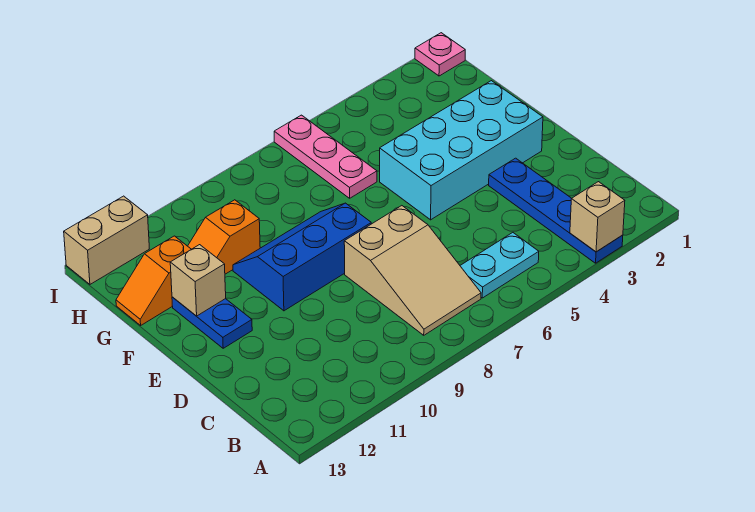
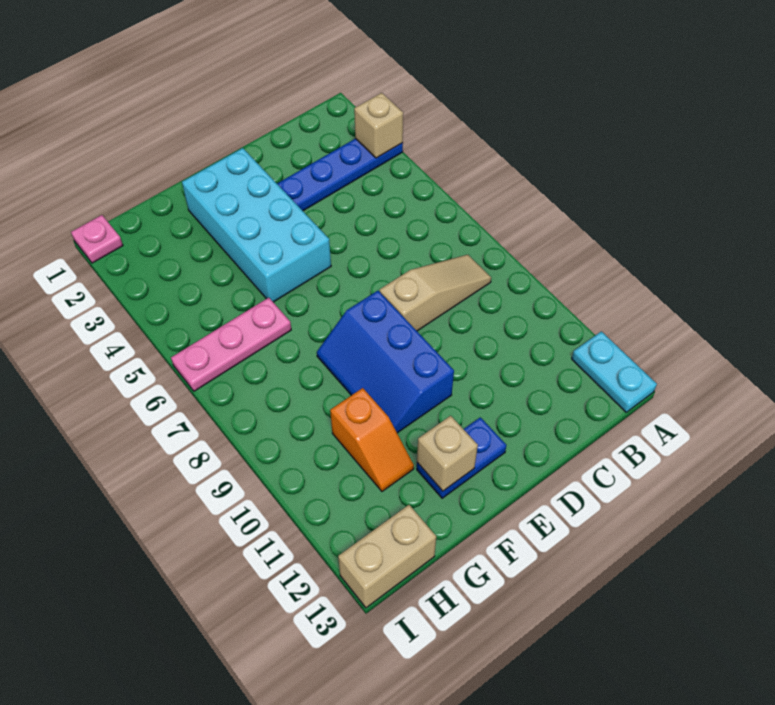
cyan 1x2 plate [460,233,539,298] -> cyan 1x2 plate moved to [572,331,657,412]
tan 2x3 slope [344,206,481,335] -> tan 1x3 slope [380,255,491,331]
orange 1x2 slope [116,236,191,325] -> none
tan 1x2 brick [64,196,149,284] -> tan 1x2 brick turned to [338,505,436,608]

